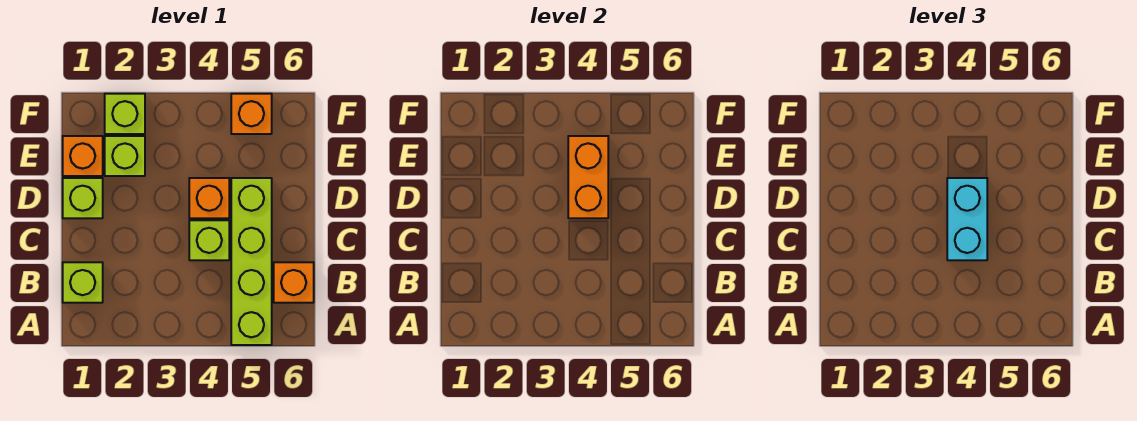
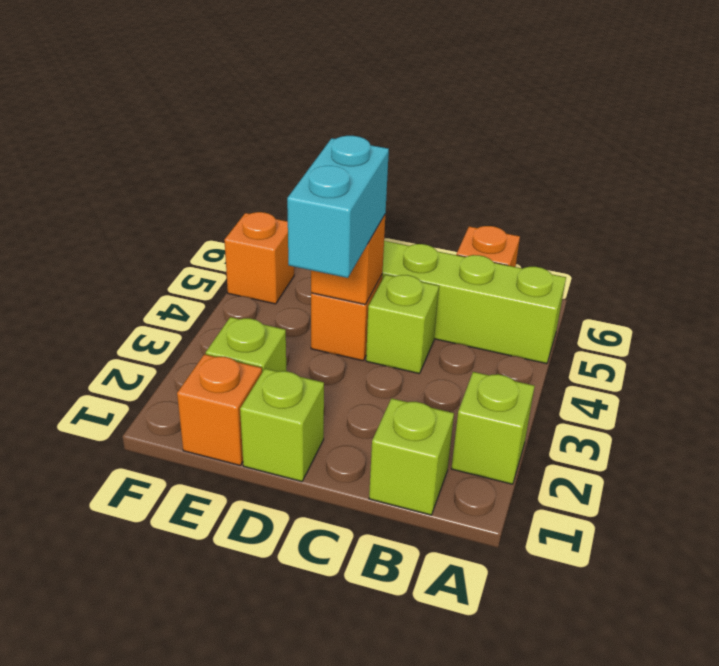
cyan 1x2 brick [947,178,987,260] -> cyan 1x2 brick turned to [287,136,389,278]
orange 1x2 brick [568,136,608,218] -> orange 1x1 brick [311,215,385,305]
lime 1x1 brick [105,94,145,134] -> lime 1x1 brick moved to [451,372,535,484]

